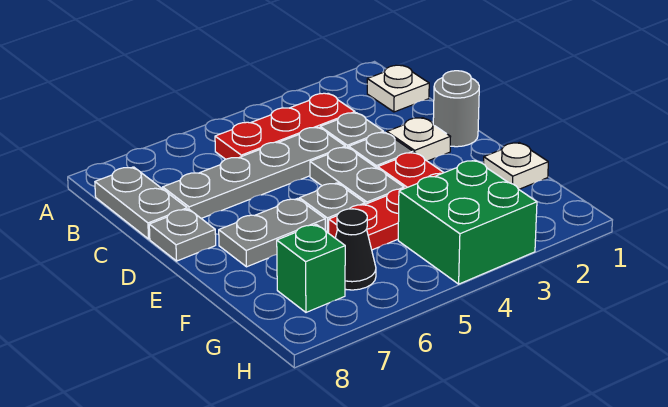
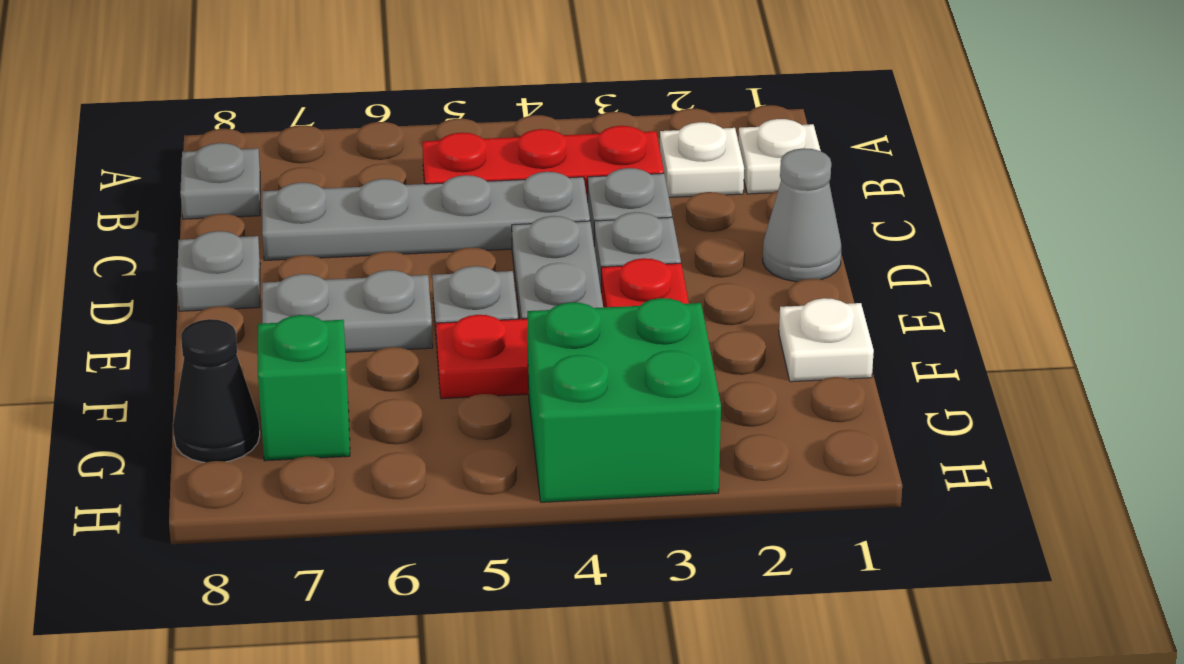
grey 1x2 plate [95,167,187,239] -> grey 1x1 plate [180,143,260,219]
grey 1x1 round brick [433,71,479,147] -> grey 1x1 cone [763,148,841,282]
white 1x1 plate [387,118,451,161] -> white 1x1 plate moved to [660,122,744,197]
black 1x1 cone [335,209,376,290] -> black 1x1 cone moved to [173,319,260,462]

